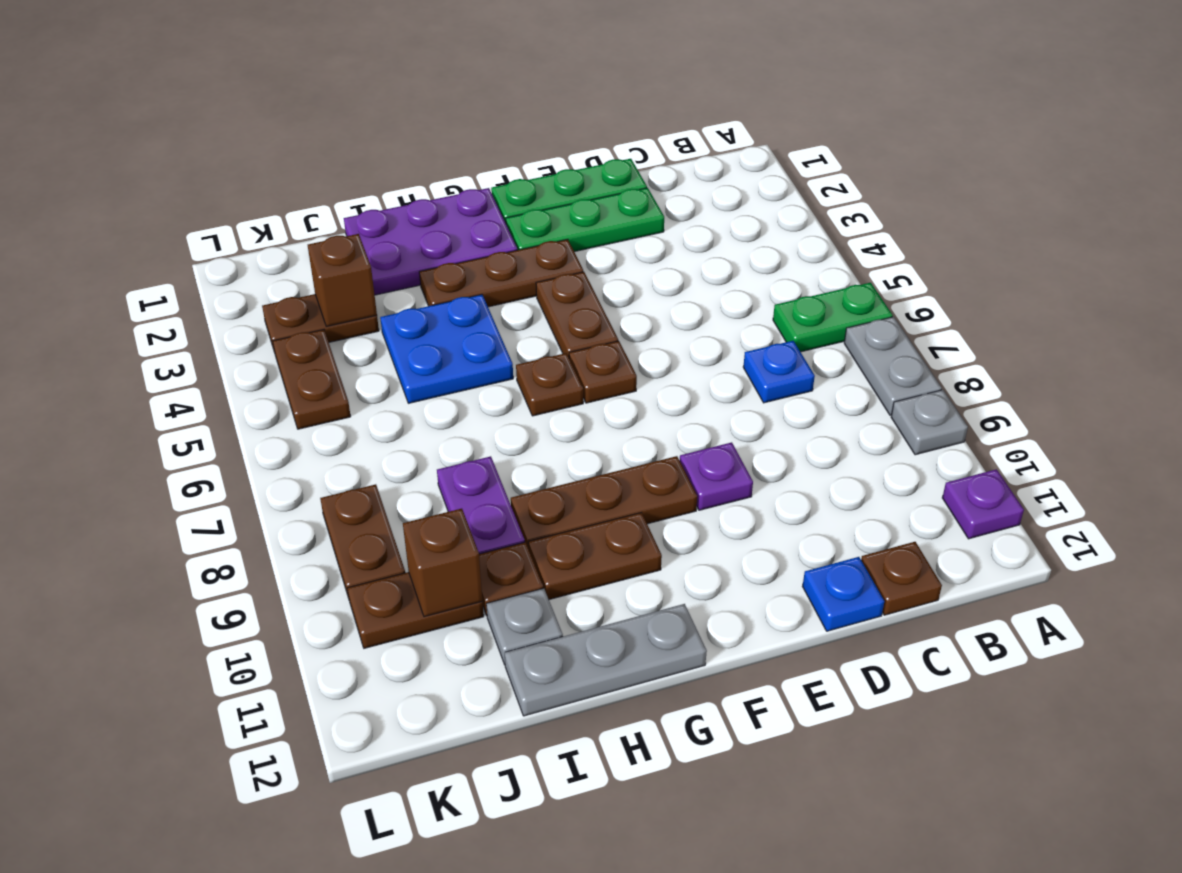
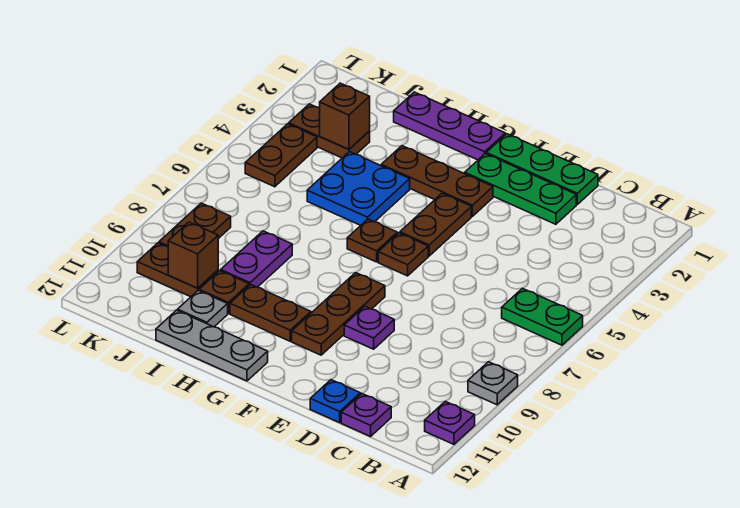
grey 1x2 plate [844,317,942,415] -> none
blue 1x1 plate [743,341,815,403] -> none
brown 1x1 plate [861,542,942,615] -> purple 1x1 plate [341,394,391,437]
brown 1x3 plate [511,456,697,549] -> brown 1x3 plate turned to [292,273,385,355]
purple 2x3 plate [344,188,517,295] -> purple 1x3 plate [394,92,505,160]

